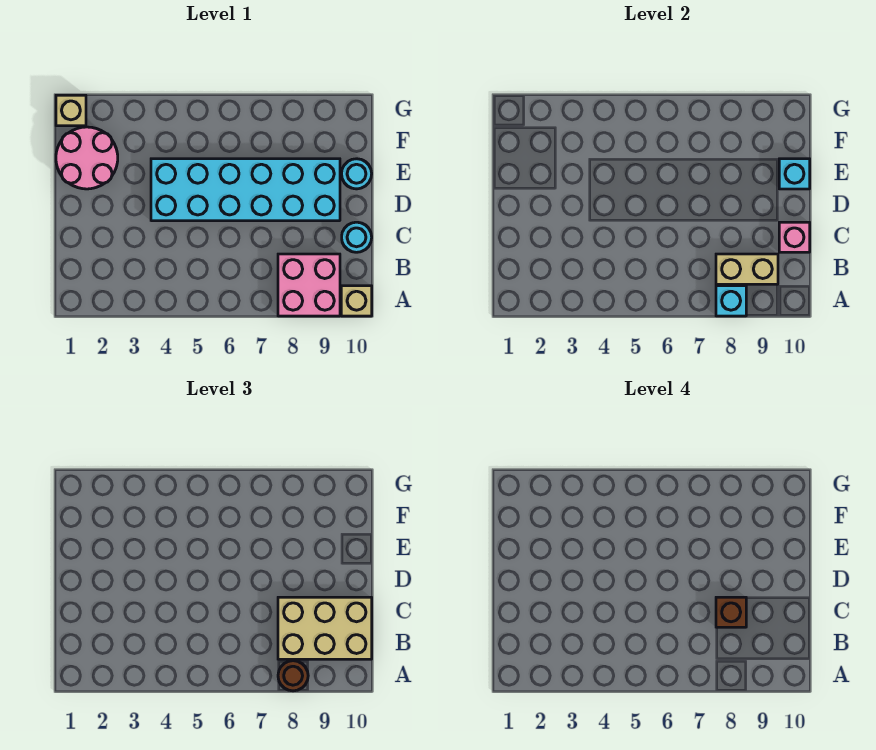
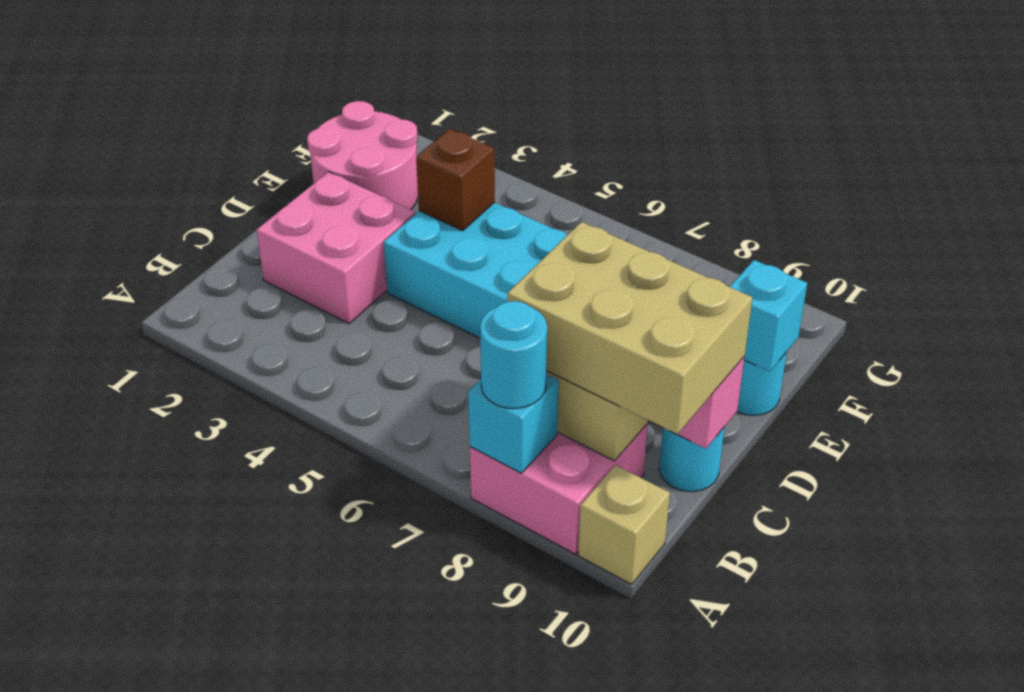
brown 1x1 round brick [278,661,308,691] -> cyan 1x1 round brick [480,301,547,409]
none -> pink 2x2 brick [257,172,415,323]
brown 1x1 brick [716,597,746,627] -> brown 1x1 brick moved to [416,129,495,231]
tan 1x1 brick [56,95,86,126] -> none

